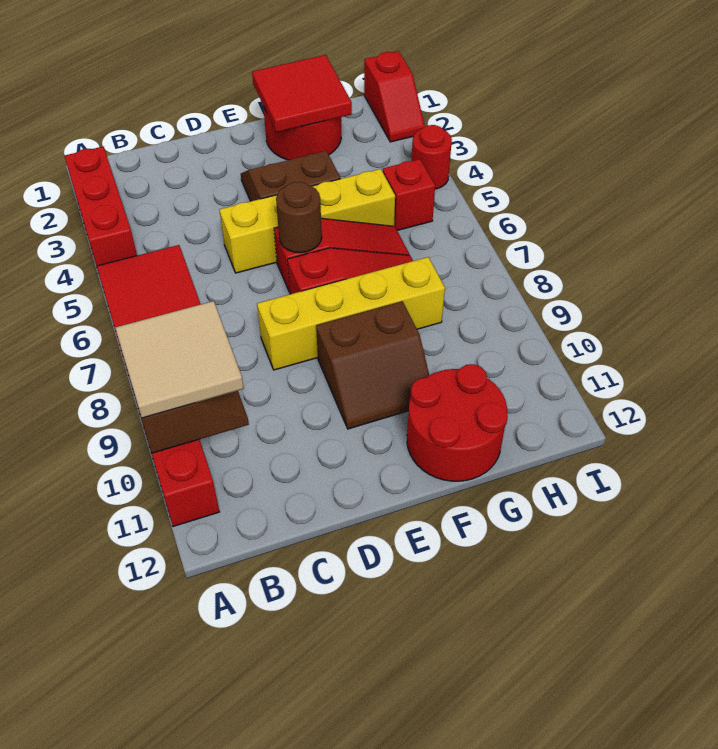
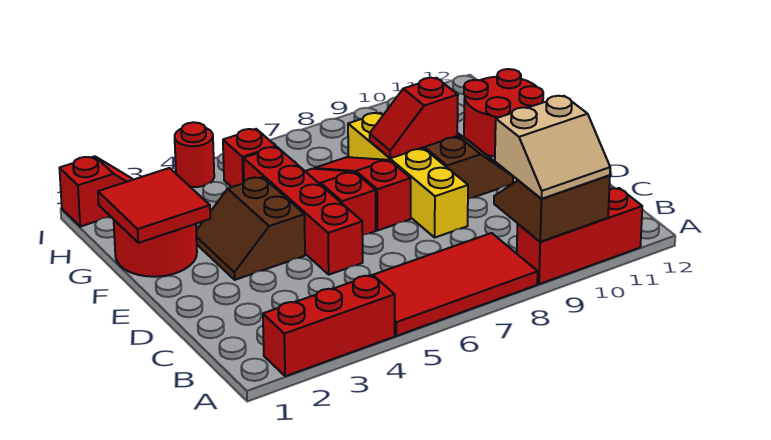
tan 2x2 tile [115,301,244,418] -> tan 2x2 slope [495,96,610,199]
yellow 1x4 brick [219,169,395,273] -> red 1x4 brick [243,147,363,275]
brown 1x1 round brick [276,182,322,253] -> none
none -> red 1x2 slope [370,78,458,158]

